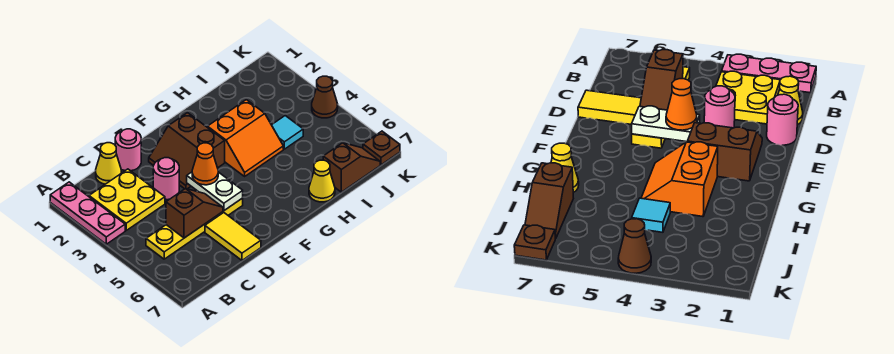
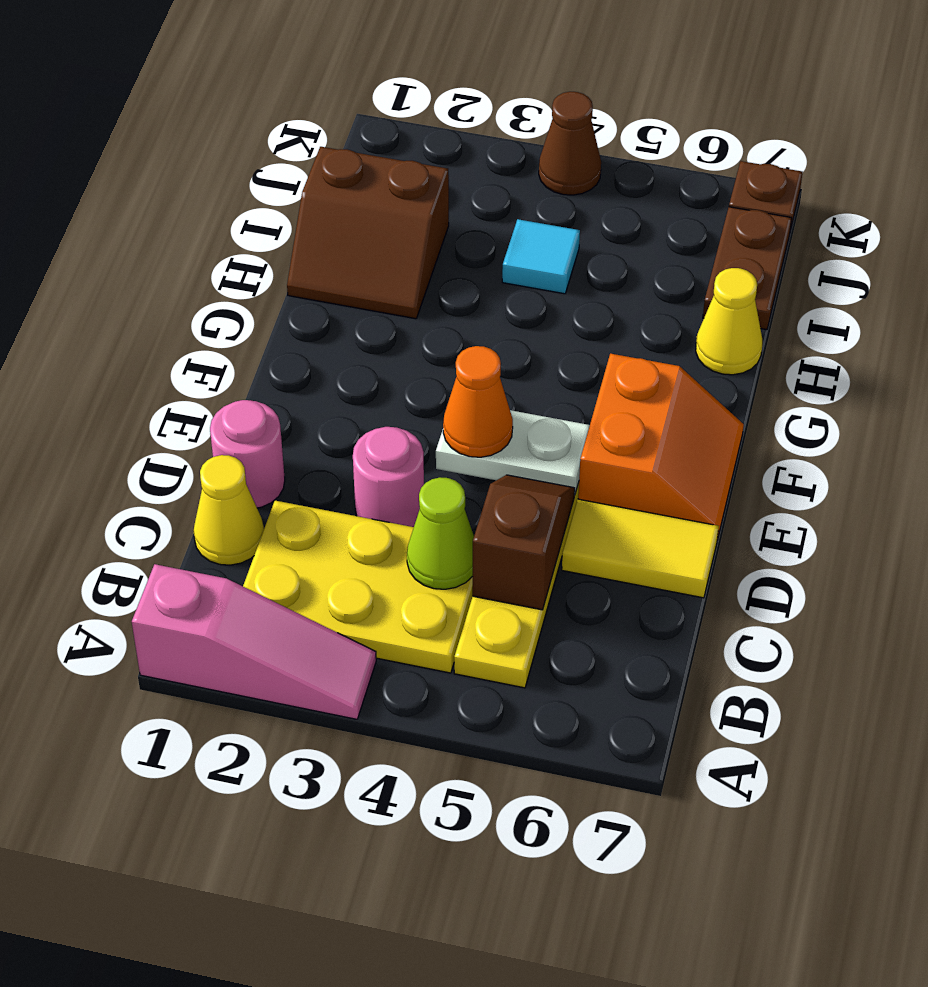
pink 1x3 plate [50,182,125,244] -> pink 1x3 slope [132,564,376,719]
yellow 2x2 plate [89,169,165,230] -> yellow 2x3 plate [243,501,473,673]
none -> lime 1x1 cone [407,477,474,589]
brown 2x2 slope [149,113,225,189] -> brown 2x2 slope moved to [287,147,449,319]
orange 2x2 slope [208,100,283,176] -> orange 2x2 slope moved to [578,354,744,540]
brown 1x2 slope [323,143,380,192] -> brown 1x2 plate [703,207,792,330]

